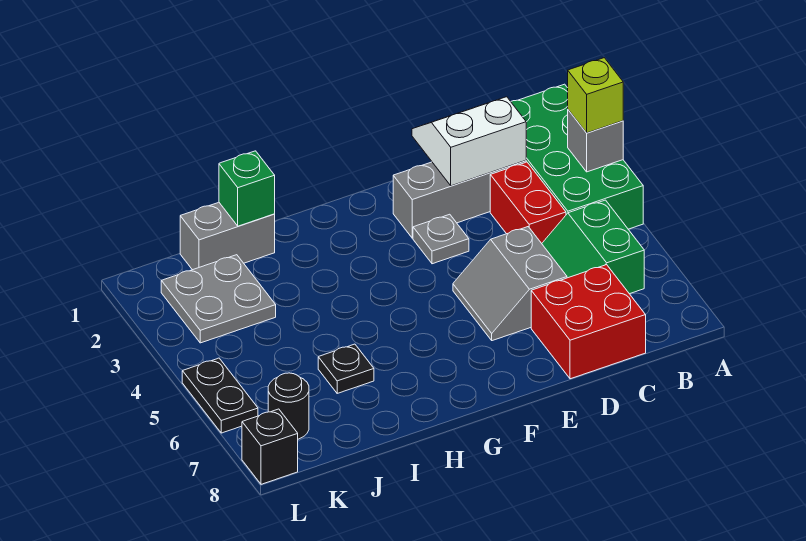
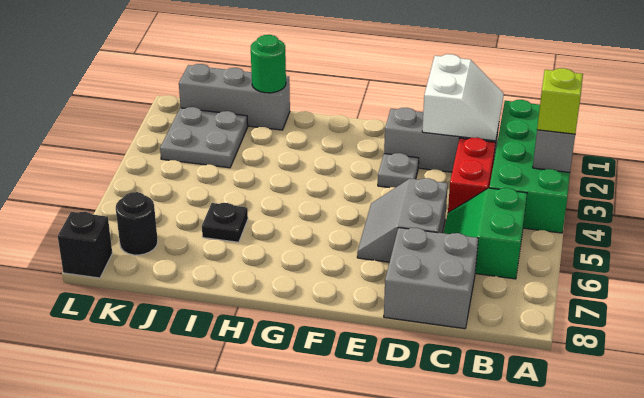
white 2x2 slope [412,97,526,186] -> white 2x2 slope turned to [422,54,504,141]
red 2x2 brick [531,265,646,379] -> grey 2x2 brick [384,228,478,329]
grey 1x2 brick [180,202,275,270] -> grey 1x3 brick [179,64,290,130]
green 1x1 brick [219,151,275,226] -> green 1x1 round brick [251,35,286,93]
black 1x2 plate [182,358,258,433] -> none

